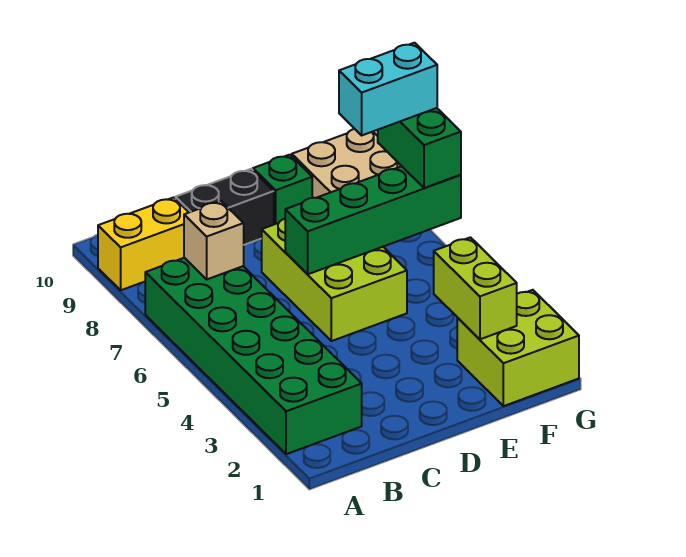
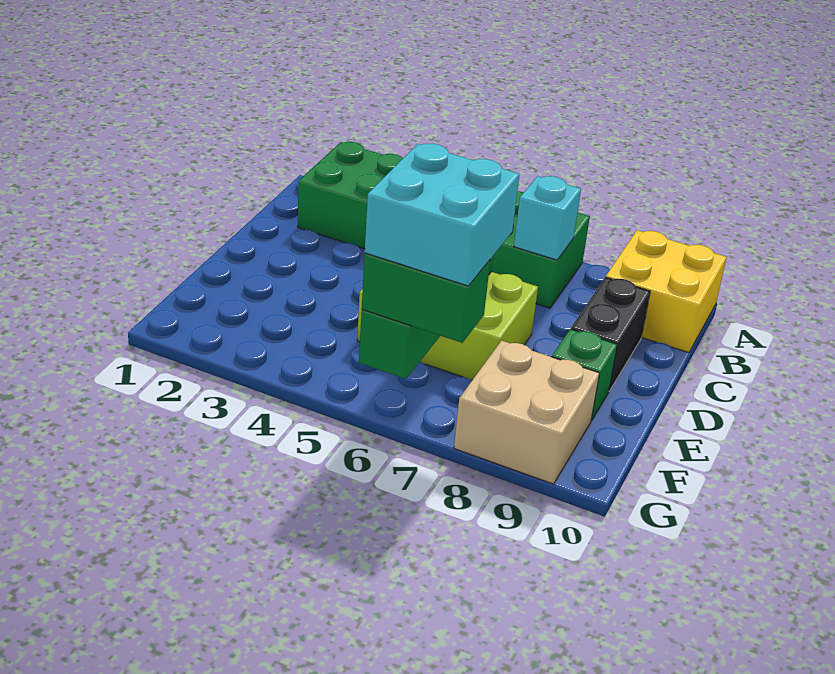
yellow 1x2 brick [98,197,189,290] -> yellow 2x2 brick [606,230,726,353]
tan 1x1 brick [184,201,244,279] -> cyan 1x1 brick [514,176,581,260]
lime 2x2 brick [457,290,579,406] -> none
lime 1x2 brick [434,237,517,339] -> none
cyan 1x2 brick [339,43,437,135] -> cyan 2x2 brick [365,144,519,286]

